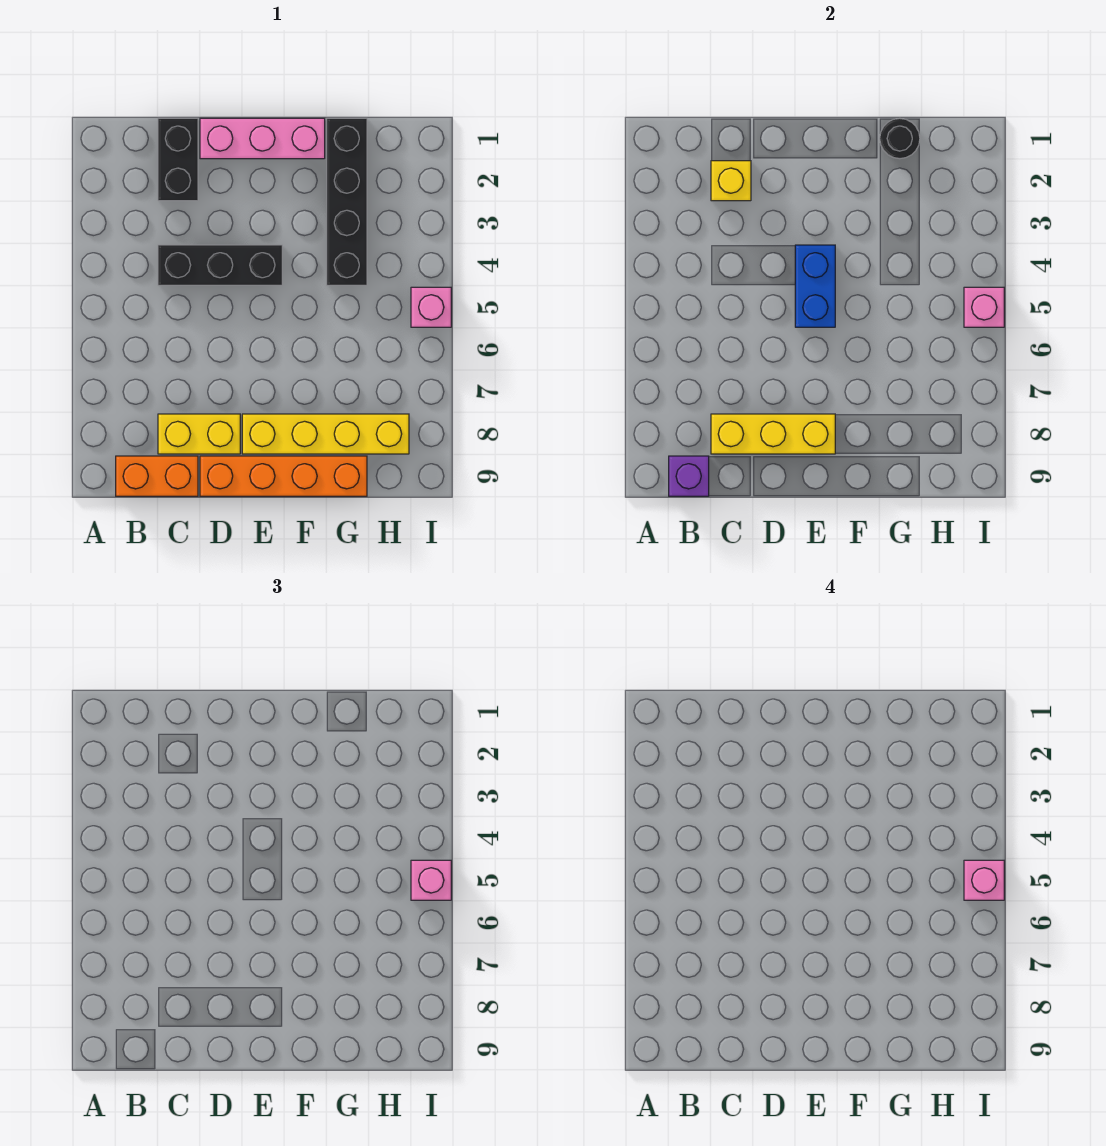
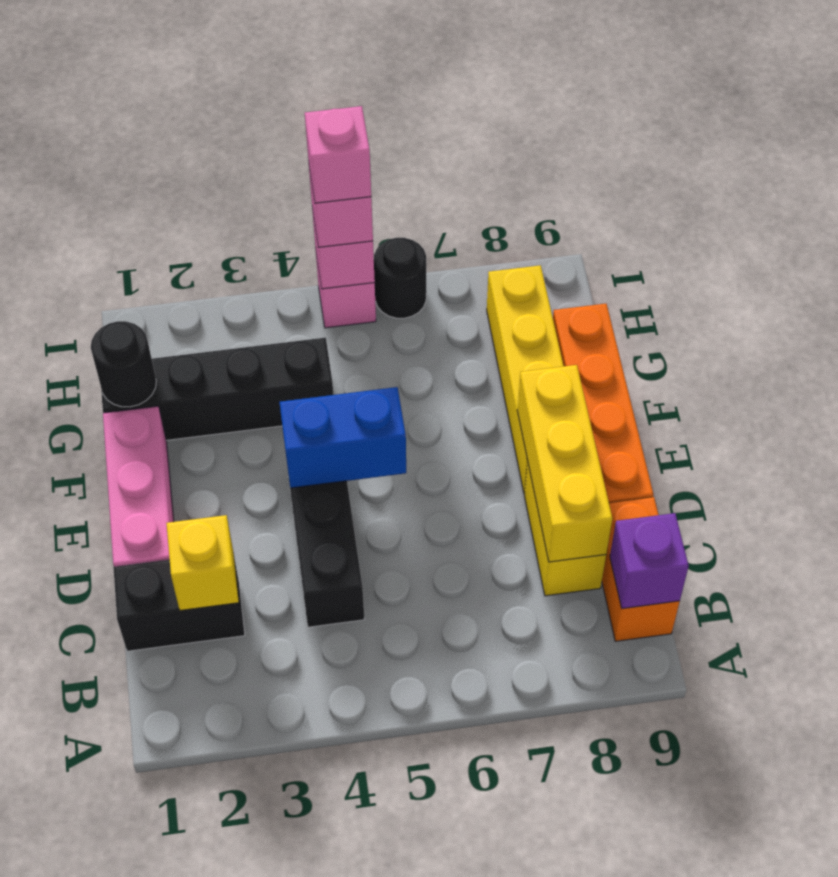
none -> black 1x1 round brick [374,238,426,318]

